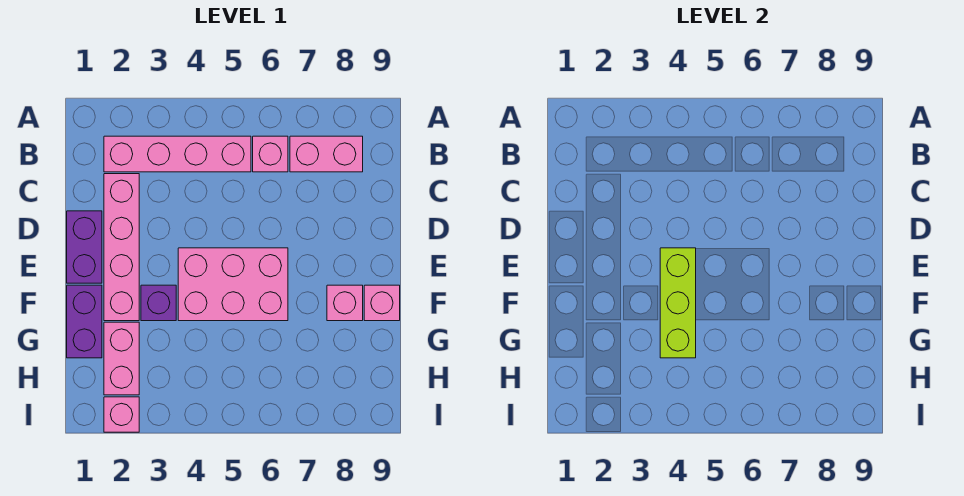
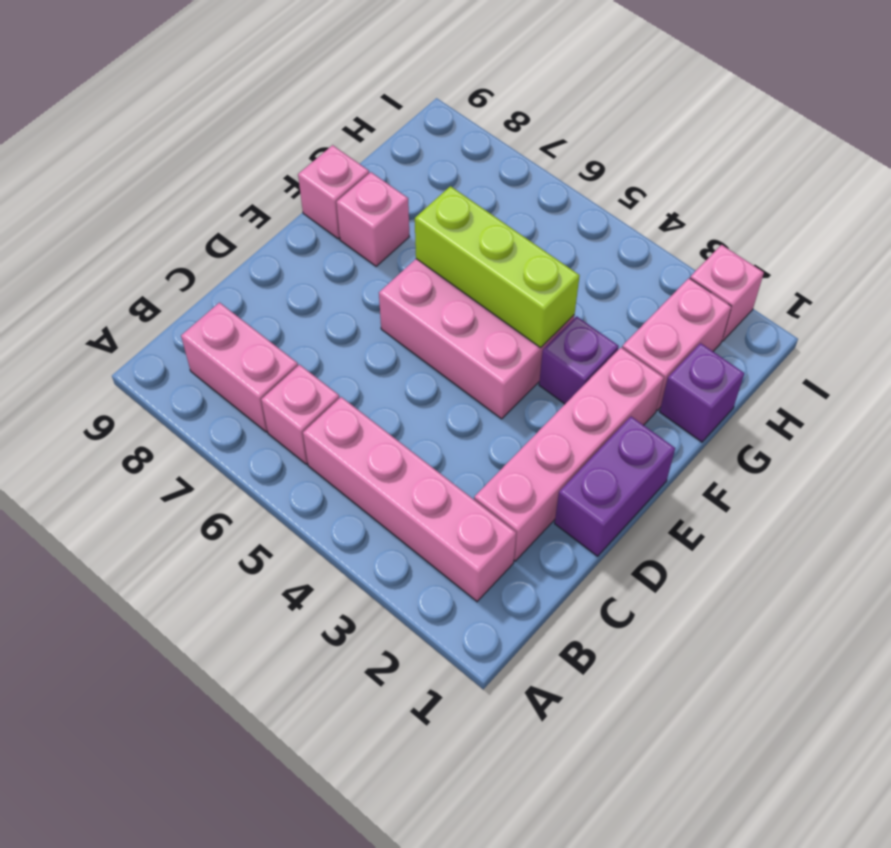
lime 1x3 brick [660,248,696,358] -> lime 1x3 brick turned to [415,186,580,348]
purple 1x2 brick [67,285,102,358] -> purple 1x1 brick [660,343,744,442]

